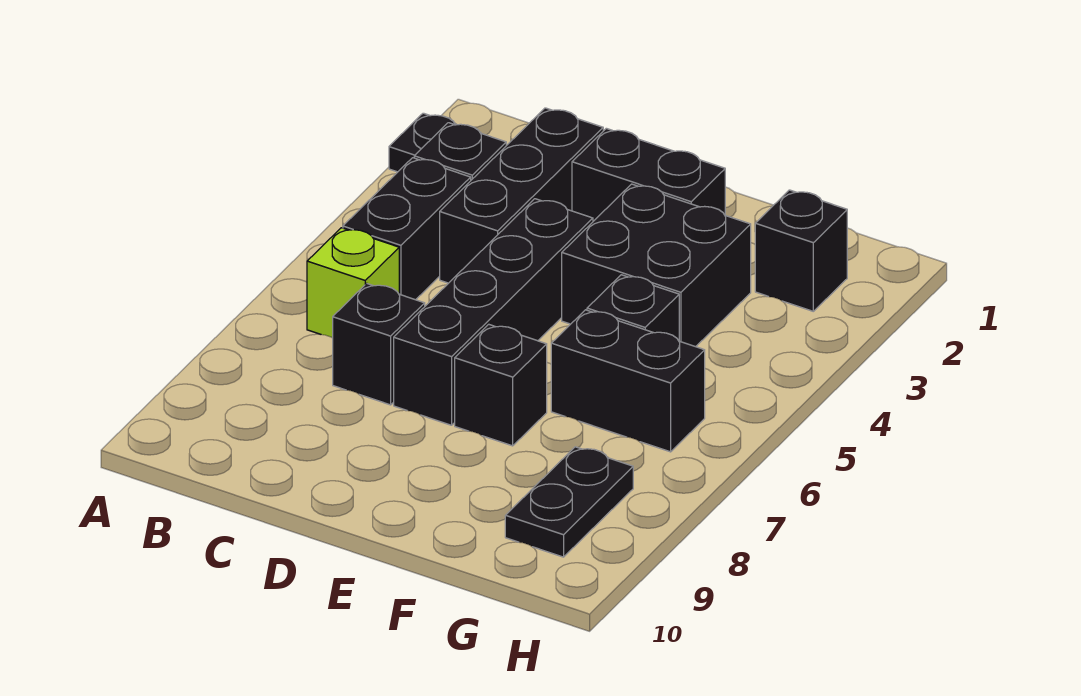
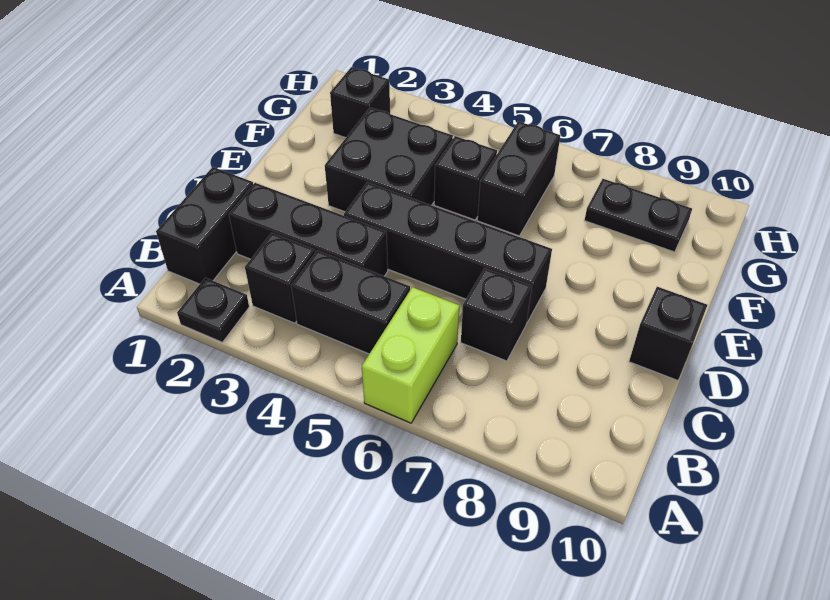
lime 1x1 brick [307,228,399,338] -> lime 1x2 brick [362,287,459,423]
black 1x2 brick [572,128,725,221] -> black 1x2 brick moved to [156,167,253,284]
black 1x1 brick [455,324,547,446] -> black 1x1 brick moved to [629,287,707,380]

